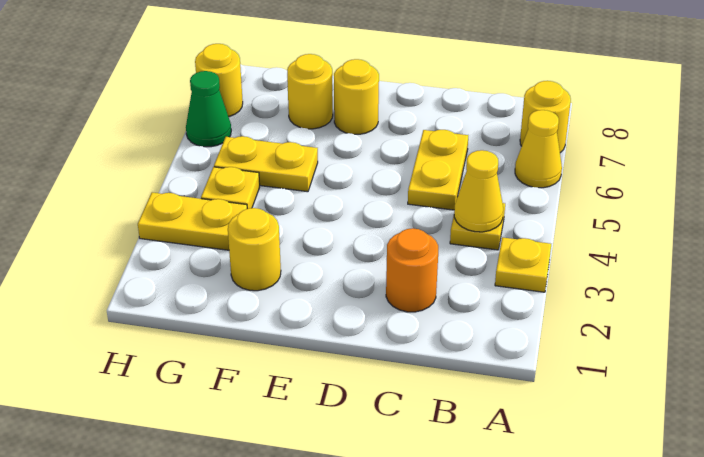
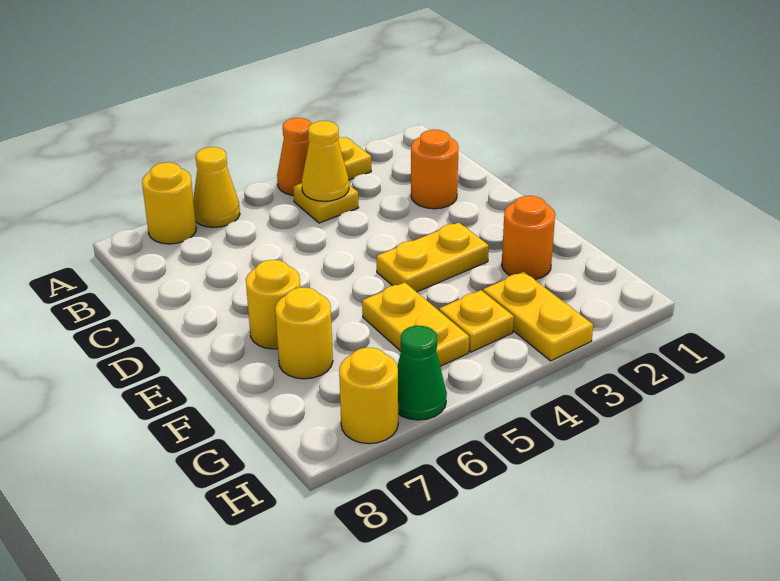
none -> orange 1x1 cone [277,118,312,195]
yellow 1x2 plate [408,130,468,210] -> yellow 1x2 plate moved to [377,223,489,292]
yellow 1x1 round brick [228,208,281,291] -> orange 1x1 round brick [502,196,555,279]

